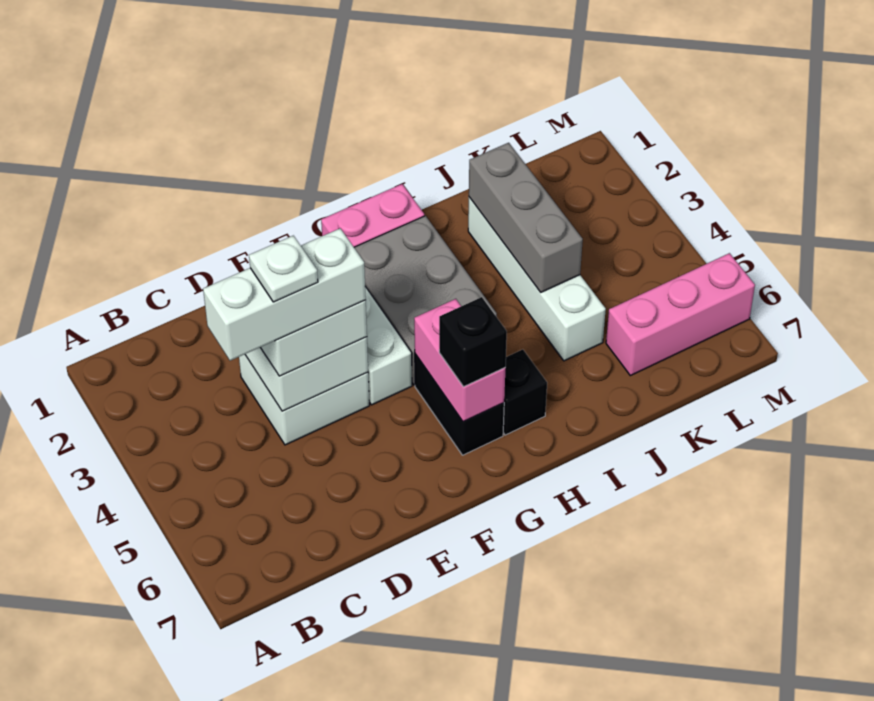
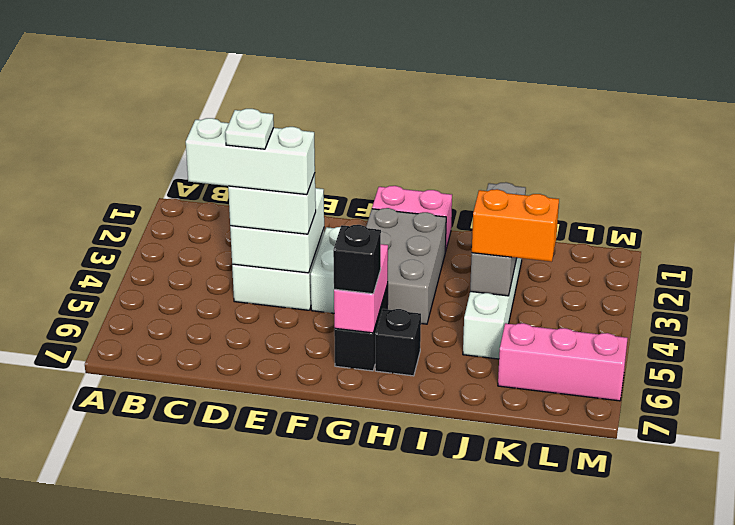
none -> orange 1x2 brick [472,189,559,262]

